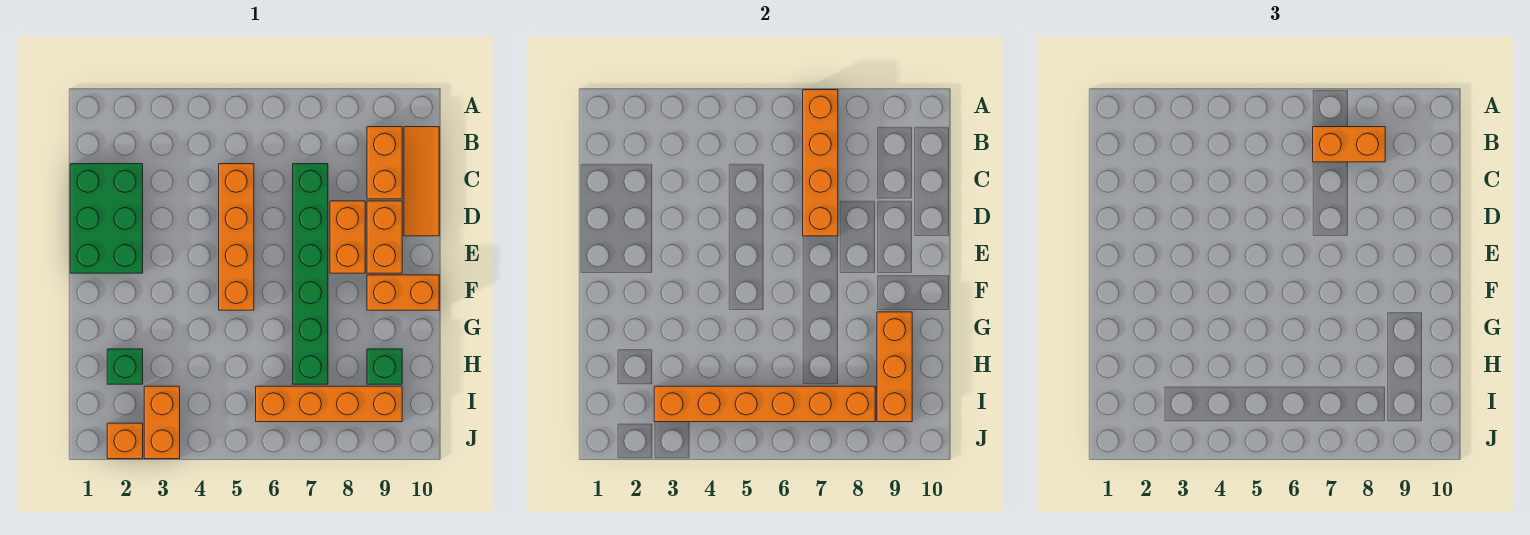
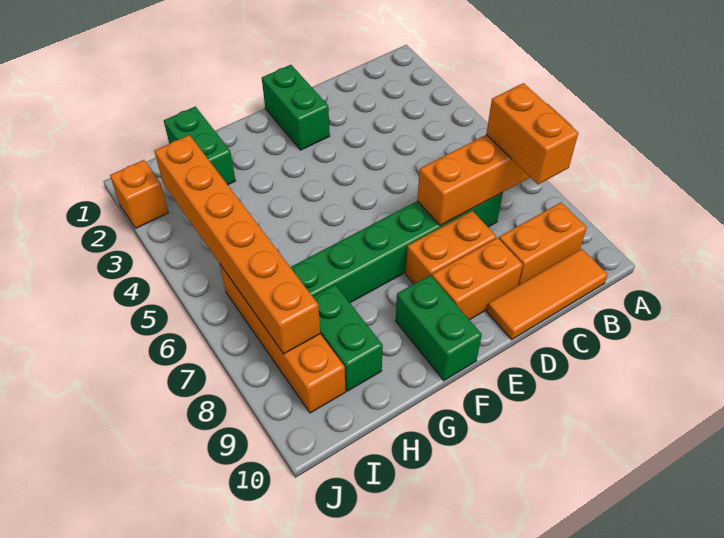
green 2x3 brick [70,164,143,273] -> green 1x2 brick [262,65,330,150]
orange 1x4 brick [219,164,254,310] -> none
orange 1x2 brick [367,275,439,310] -> green 1x2 brick [395,275,482,381]
orange 1x3 brick [877,312,912,422] -> none
green 1x1 brick [107,349,143,384] -> green 1x2 brick [164,107,235,185]
green 1x1 brick [367,349,402,384] -> green 1x2 brick [313,285,383,391]
orange 1x2 brick [144,386,180,459] -> none

